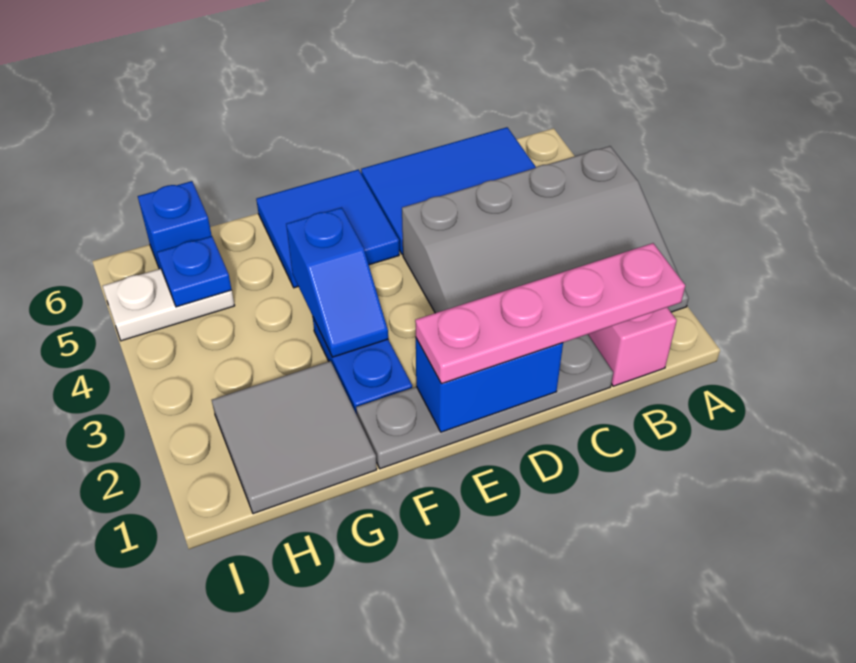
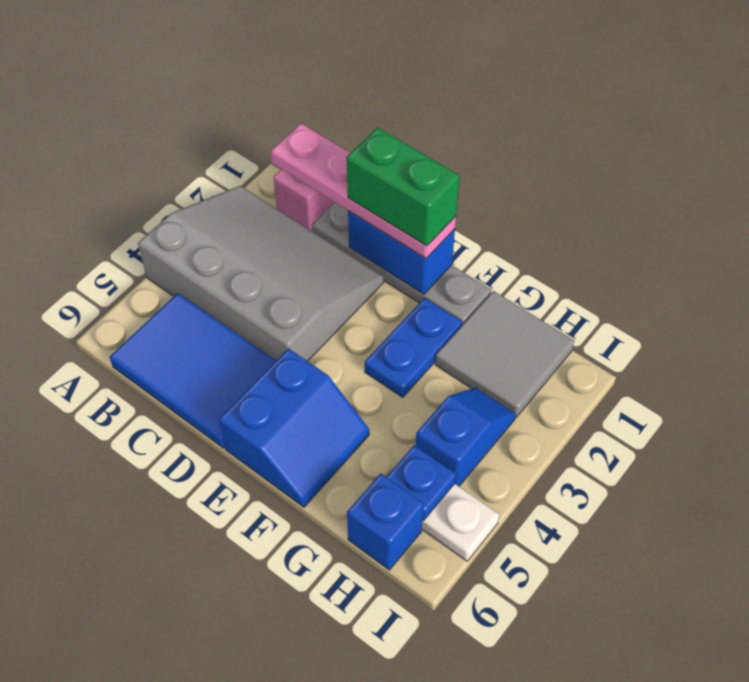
none -> green 1x2 brick [346,128,460,246]
blue 2x2 tile [256,170,399,288] -> blue 2x2 slope [219,348,370,507]
blue 1x2 slope [286,207,388,357] -> blue 1x2 slope moved to [416,388,516,486]

